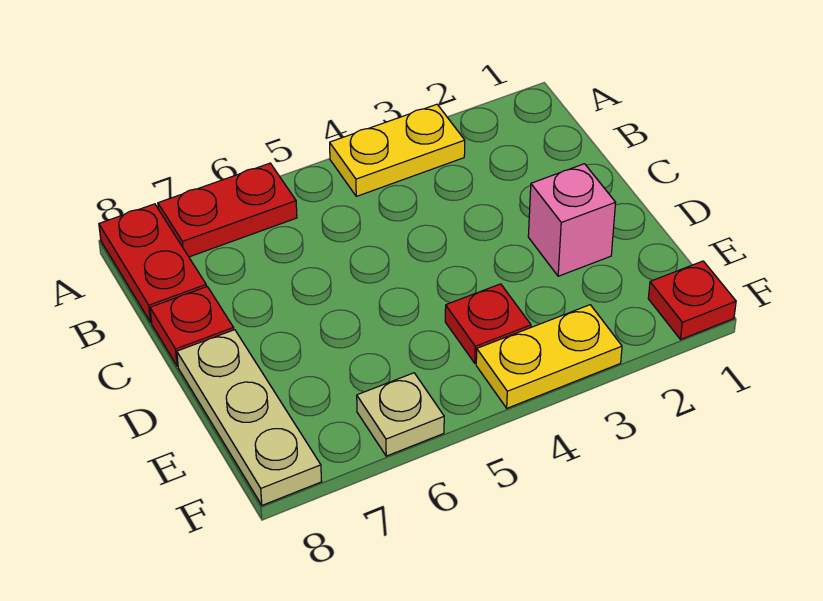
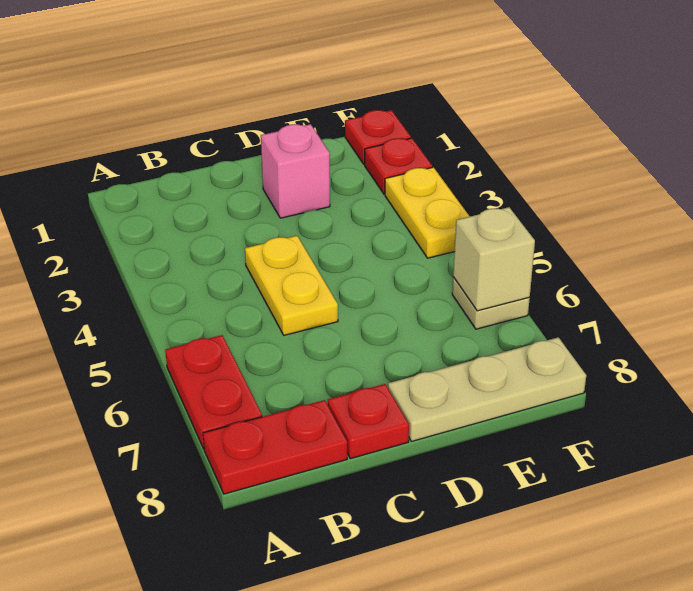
yellow 1x2 plate [330,104,465,196] -> yellow 1x2 plate moved to [245,236,338,335]
red 1x1 plate [445,284,531,363] -> red 1x1 plate moved to [365,138,432,194]
none -> tan 1x1 brick [453,207,535,311]

